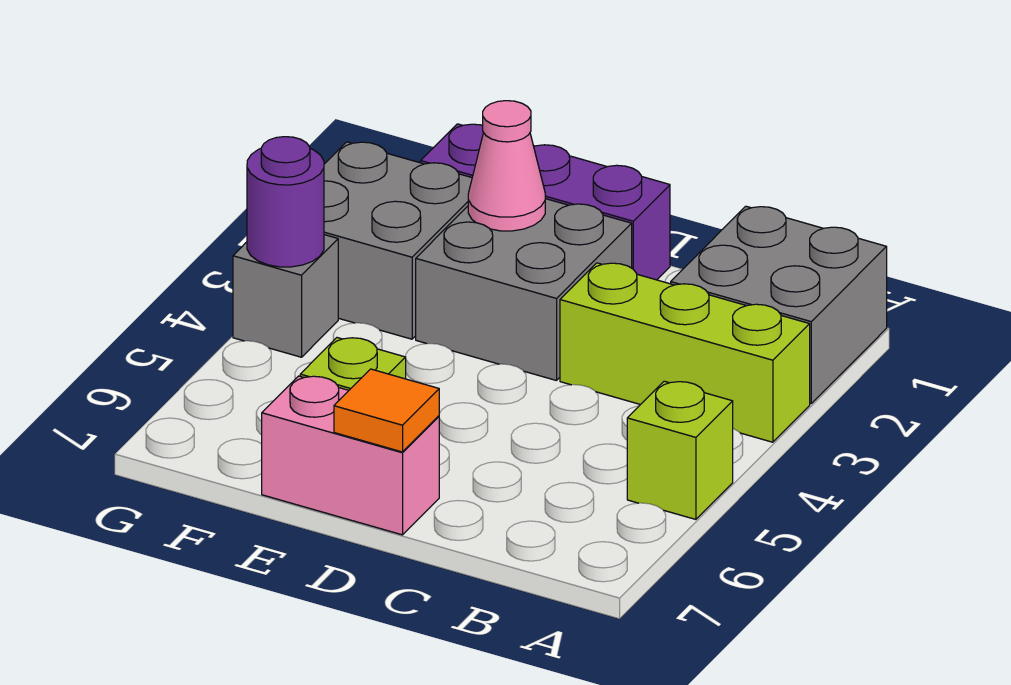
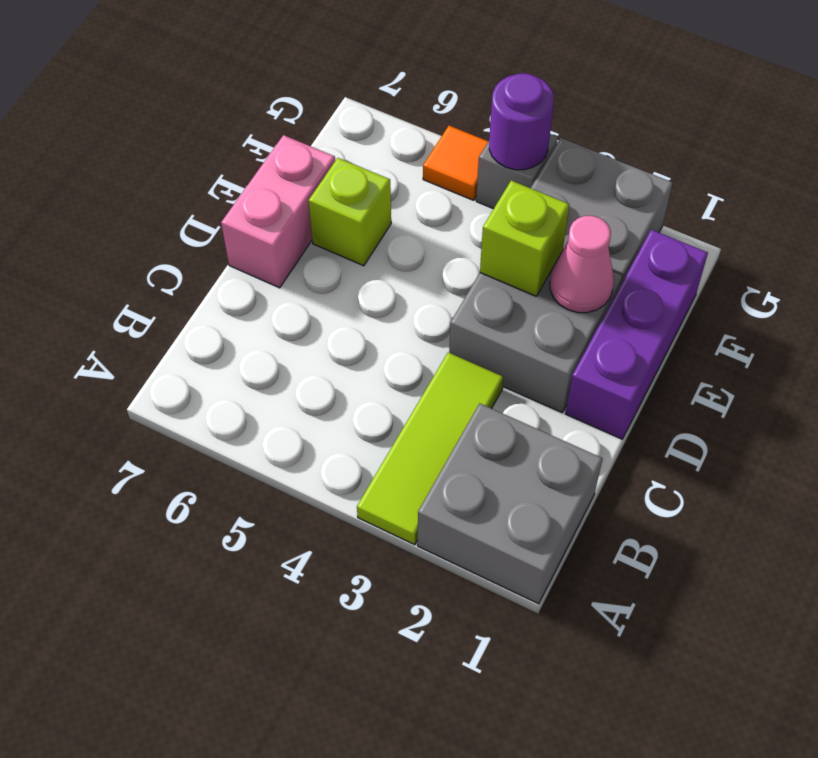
lime 1x3 brick [560,263,810,442] -> lime 1x3 tile [357,352,504,545]
lime 1x1 brick [627,381,733,519] -> lime 1x1 brick moved to [480,181,569,296]
orange 1x1 tile [334,369,439,452] -> orange 1x1 tile moved to [423,126,488,200]

